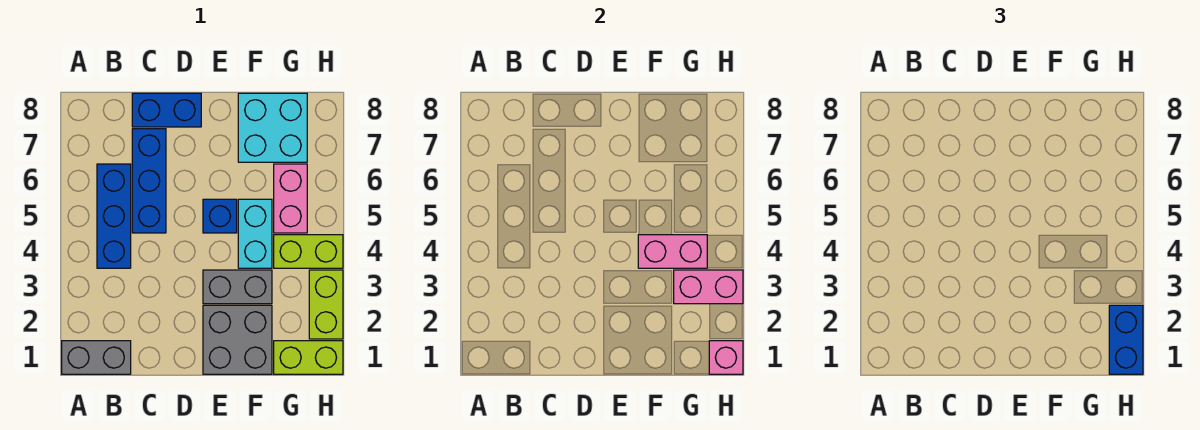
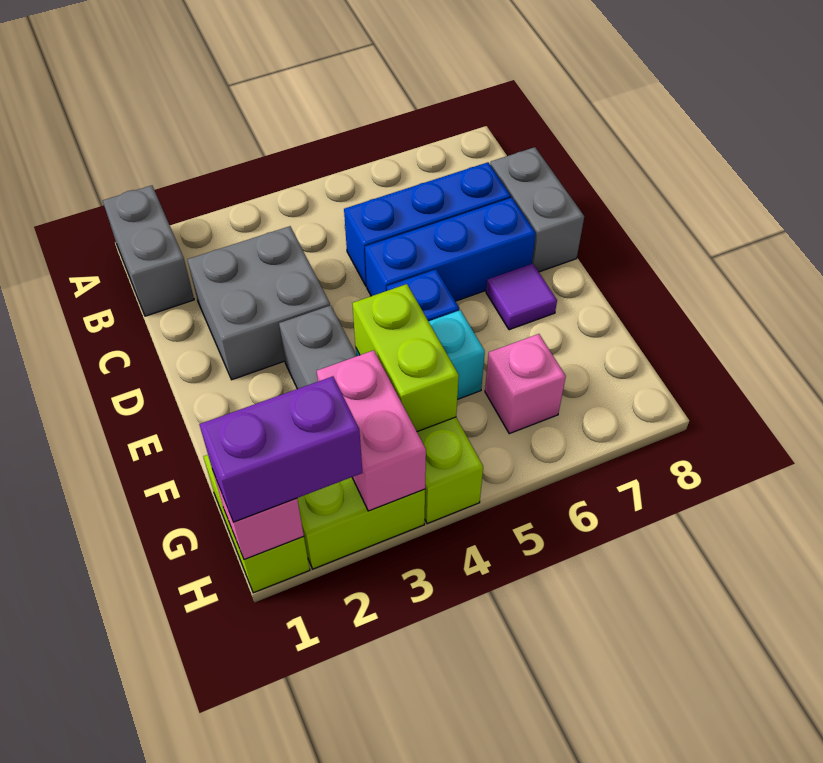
blue 1x3 brick [97,164,131,268] -> blue 1x3 brick moved to [365,198,536,301]
blue 1x2 brick [132,93,201,127] -> grey 1x2 brick [490,147,584,272]
grey 2x2 brick [203,305,272,374] -> grey 2x2 brick moved to [187,226,330,380]
none -> purple 1x1 tile [486,264,557,330]
pink 1x2 brick [638,235,707,268] -> lime 1x2 brick [352,284,459,432]
cyan 2x2 brick [238,93,307,162] -> none
pink 1x2 brick [274,164,307,233] -> pink 1x1 brick [485,334,566,434]
blue 1x2 brick [1109,305,1143,374] -> purple 1x2 brick [199,376,362,522]

